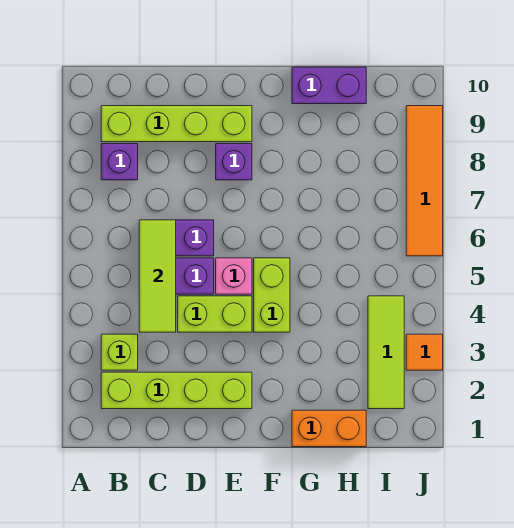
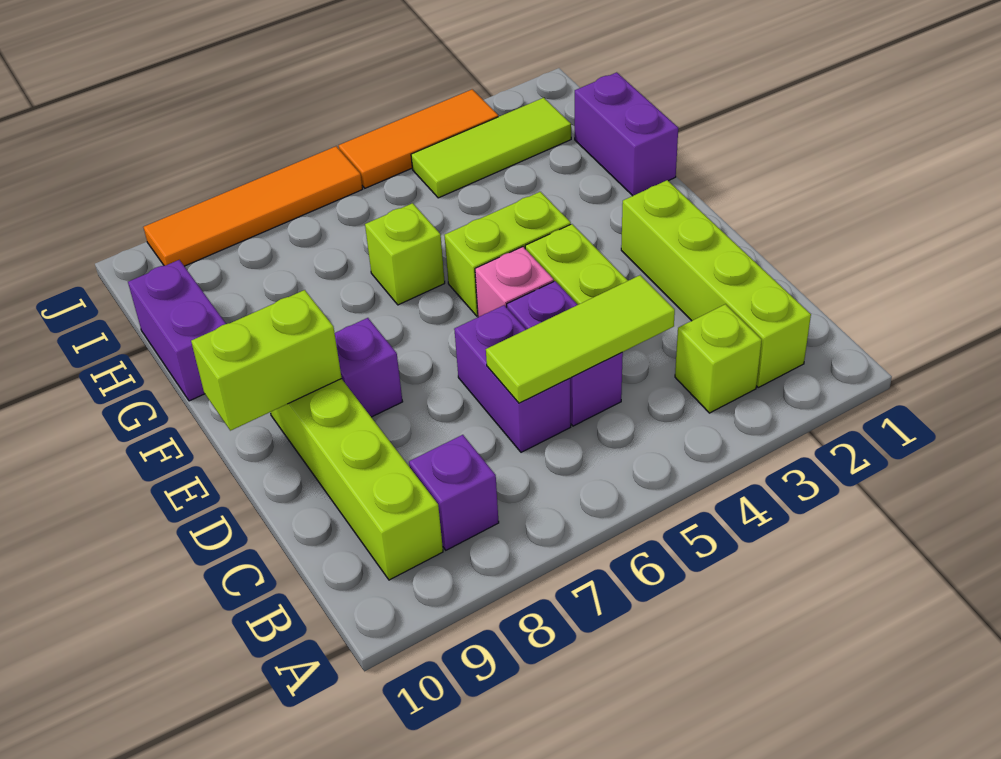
none -> lime 1x2 brick [191,290,342,431]
orange 1x2 brick [292,410,366,447] -> purple 1x2 brick [575,72,678,196]
none -> lime 1x1 brick [365,203,445,305]
orange 1x1 tile [406,334,443,370] -> orange 1x3 tile [339,89,498,188]

